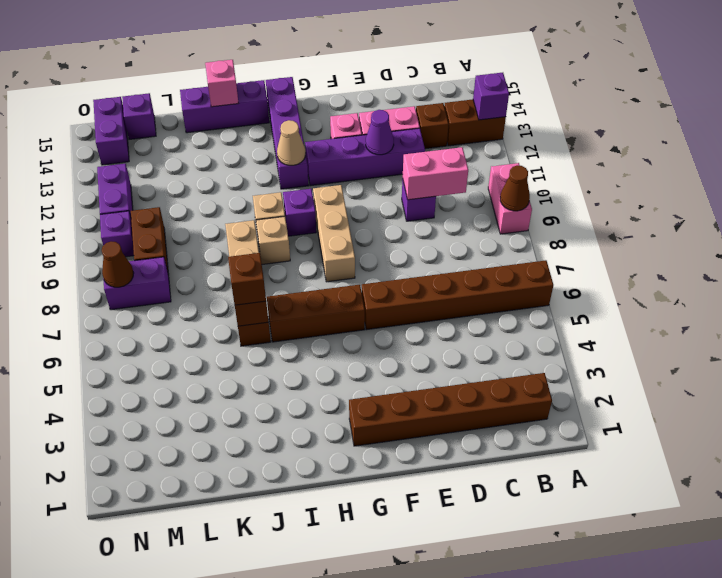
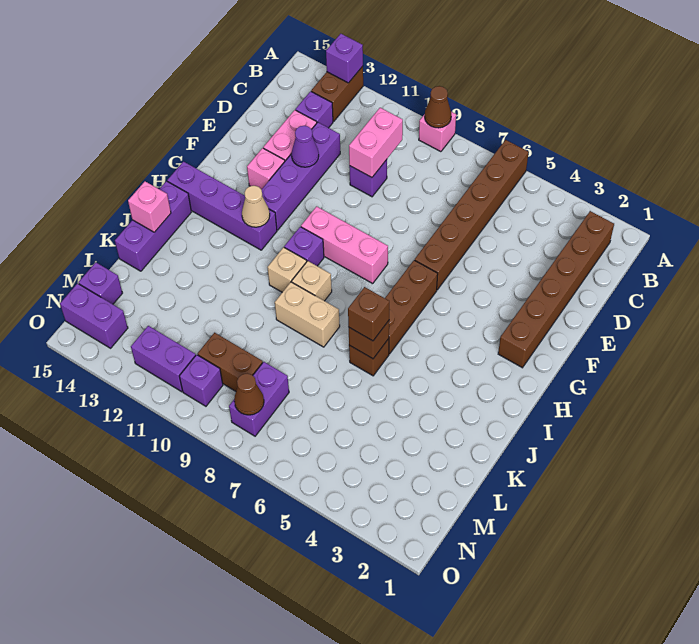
pink 1x2 brick [488,163,532,234] -> pink 1x1 brick [419,112,456,152]
brown 1x1 brick [416,103,449,149] -> purple 1x1 brick [295,91,333,128]
tan 1x3 brick [313,185,355,282] -> pink 1x3 brick [301,206,388,283]

